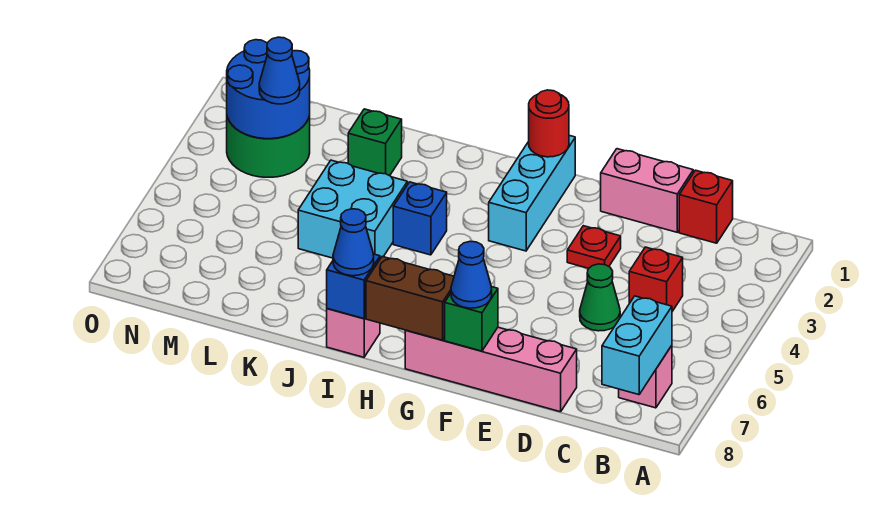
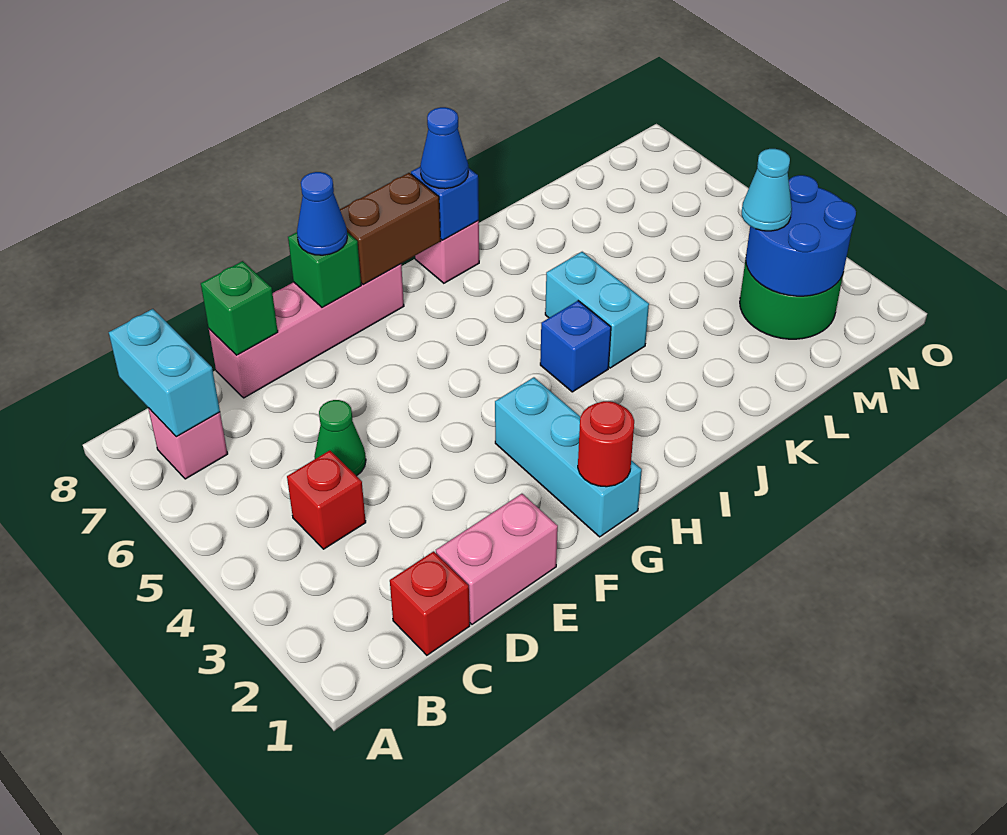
red 1x1 plate [567,226,621,269] -> none
cyan 2x2 brick [298,160,407,259] -> cyan 1x2 brick [545,252,649,368]
green 1x1 brick [348,109,402,176] -> green 1x1 brick moved to [201,261,278,355]
blue 1x1 cone [259,37,300,104] -> cyan 1x1 cone [742,149,792,231]

